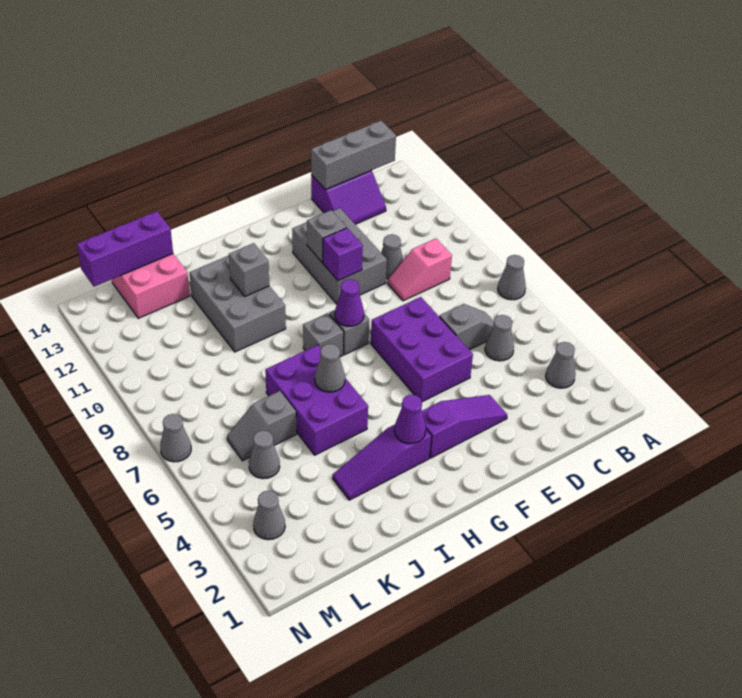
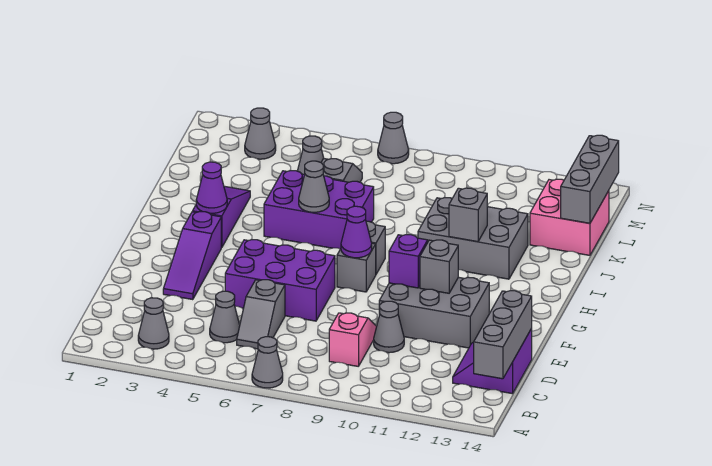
purple 1x3 brick [77,211,173,287] -> grey 1x3 brick [561,135,619,223]

